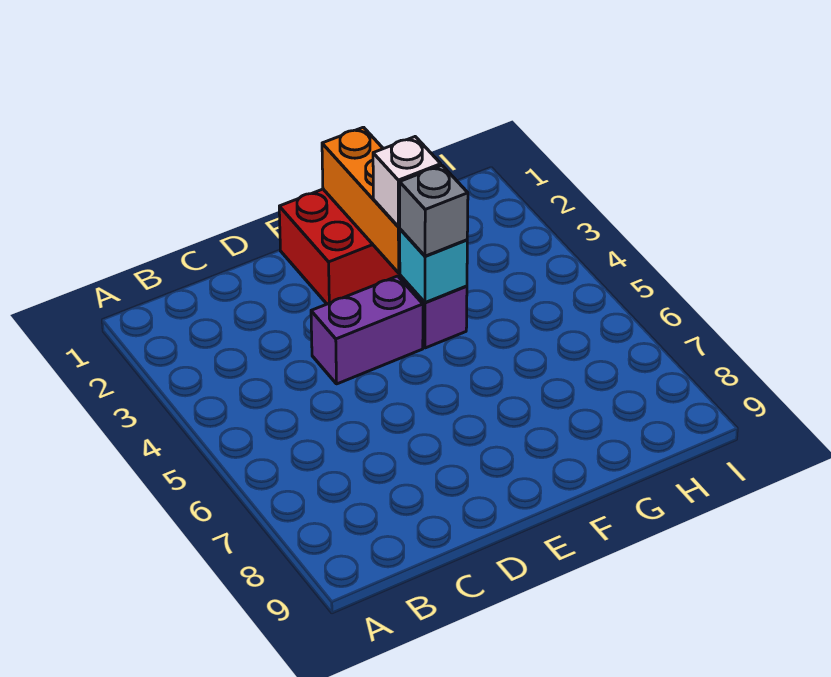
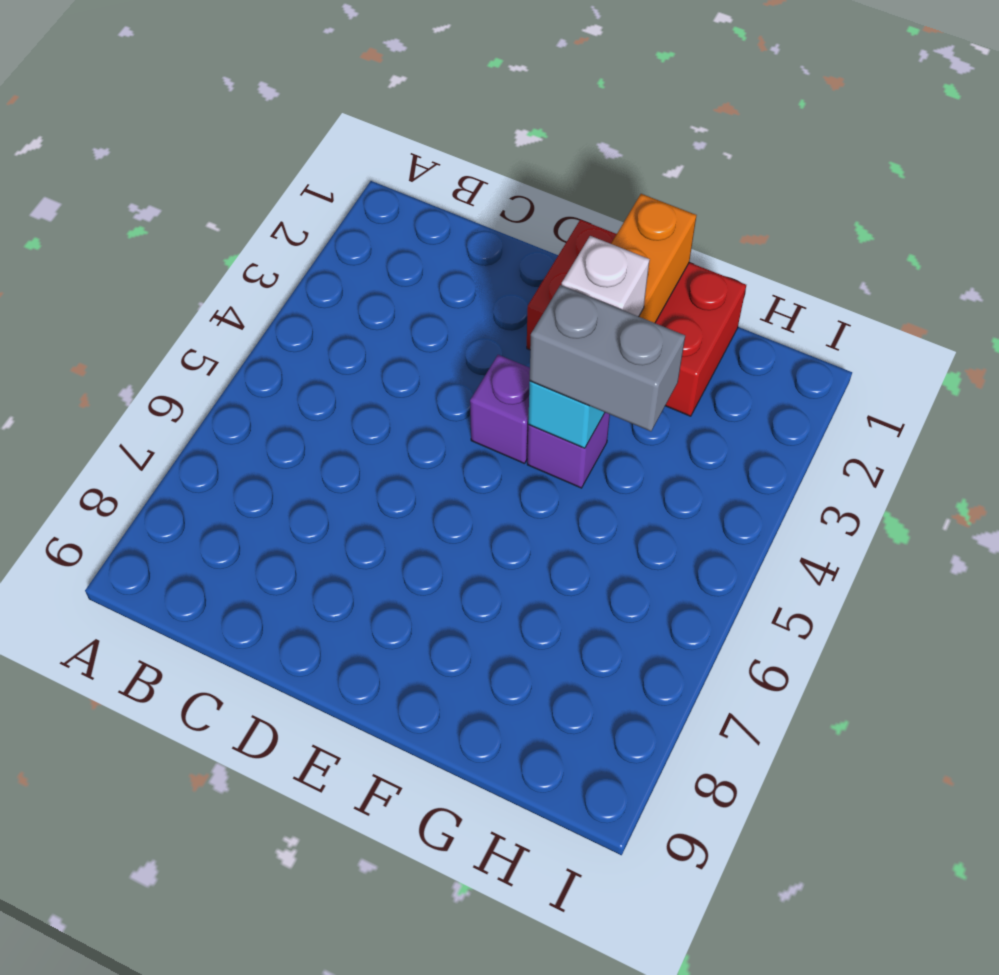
purple 1x2 brick [311,276,423,384] -> purple 1x1 brick [470,355,530,464]
grey 1x1 brick [400,165,468,256] -> grey 1x2 brick [530,285,685,431]

